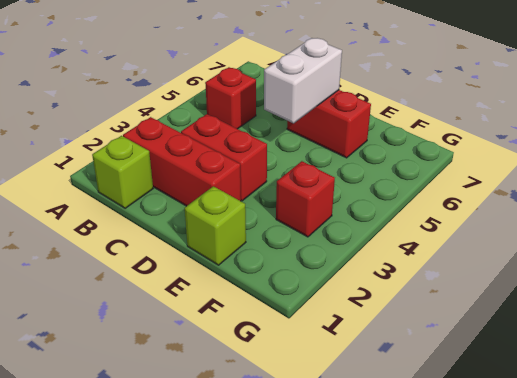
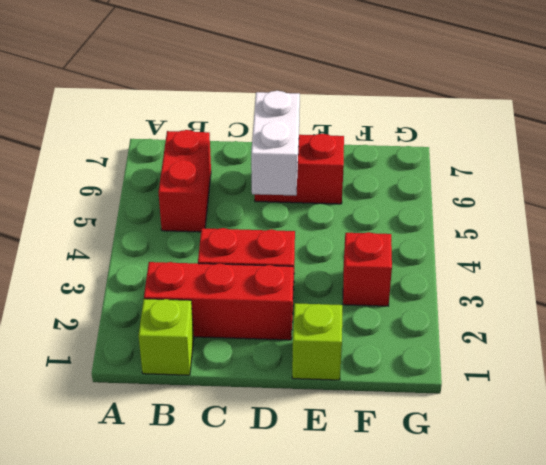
red 1x1 brick [205,67,256,129] -> red 1x2 brick [159,130,211,232]

